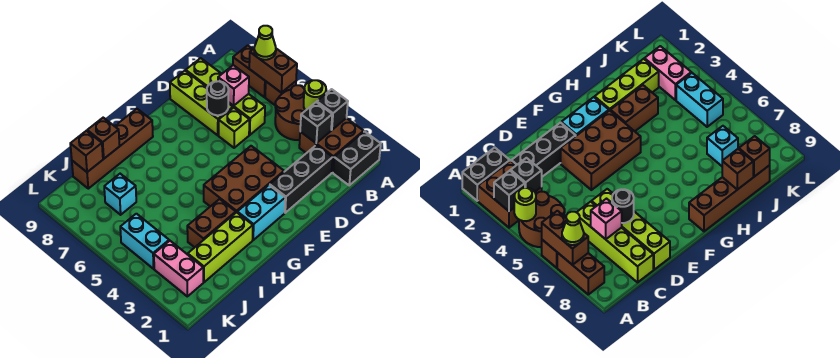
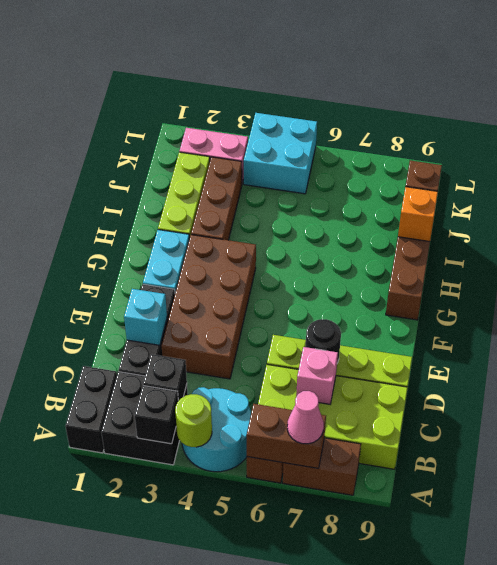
brown 2x2 brick [299,118,364,172] -> black 2x2 brick [101,372,188,465]
brown 2x2 round brick [275,85,306,140] -> cyan 2x2 round brick [182,387,251,472]
lime 1x1 cone [254,26,276,60] -> pink 1x1 cone [287,391,324,444]
lime 1x4 brick [186,58,265,135] -> lime 2x4 brick [258,364,408,469]
brown 2x3 brick [204,146,284,212] -> brown 2x4 brick [162,235,256,379]
brown 1x2 brick [187,199,236,247] -> brown 1x3 brick [191,157,242,240]
brown 1x1 brick [87,118,120,159] -> orange 1x1 brick [398,187,438,242]
cyan 1x1 brick [104,174,136,215] -> cyan 1x1 brick moved to [124,289,167,345]
cyan 1x2 brick [120,214,169,269] -> cyan 2x2 brick [244,113,317,194]

